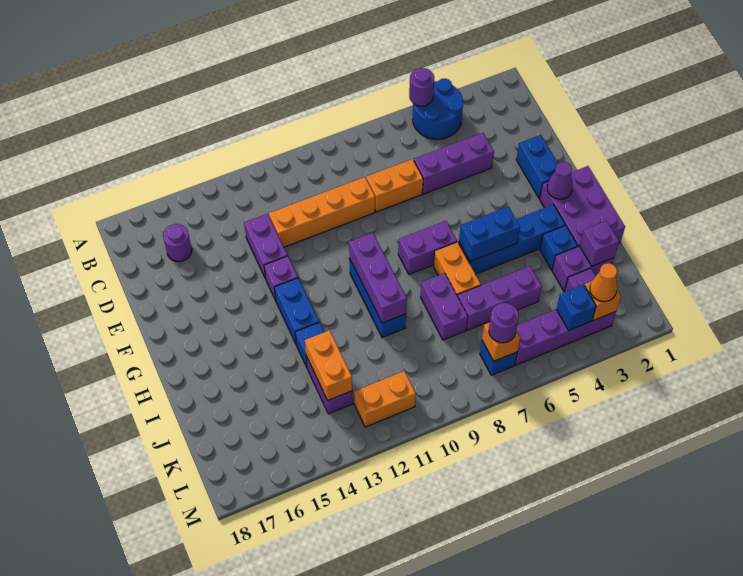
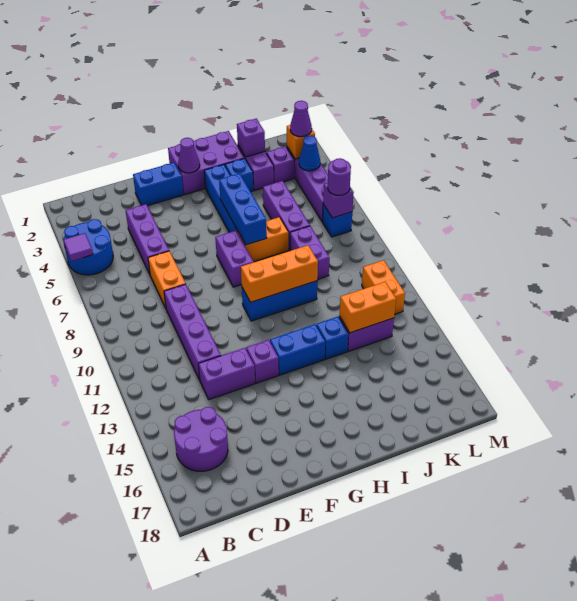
purple 1x1 round brick [409,68,434,106] -> purple 1x1 tile [63,233,93,261]
purple 1x1 round brick [163,224,192,262] -> purple 2x2 round brick [174,407,228,471]
orange 1x4 brick [269,177,375,247] -> purple 1x4 brick [164,284,221,380]
purple 1x3 brick [349,233,407,323] -> orange 1x3 brick [241,245,318,302]
blue 1x2 brick [459,206,520,261] -> blue 1x3 brick [219,173,267,245]
purple 1x2 brick [420,273,468,340] -> purple 1x2 brick turned to [290,226,329,280]
orange 1x1 cone [590,263,617,301] -> purple 1x1 cone [290,101,312,137]
blue 1x1 brick [556,284,596,331] -> blue 1x1 cone [299,136,320,171]
orange 1x1 brick [482,322,520,361] -> purple 1x1 brick [323,183,354,218]

